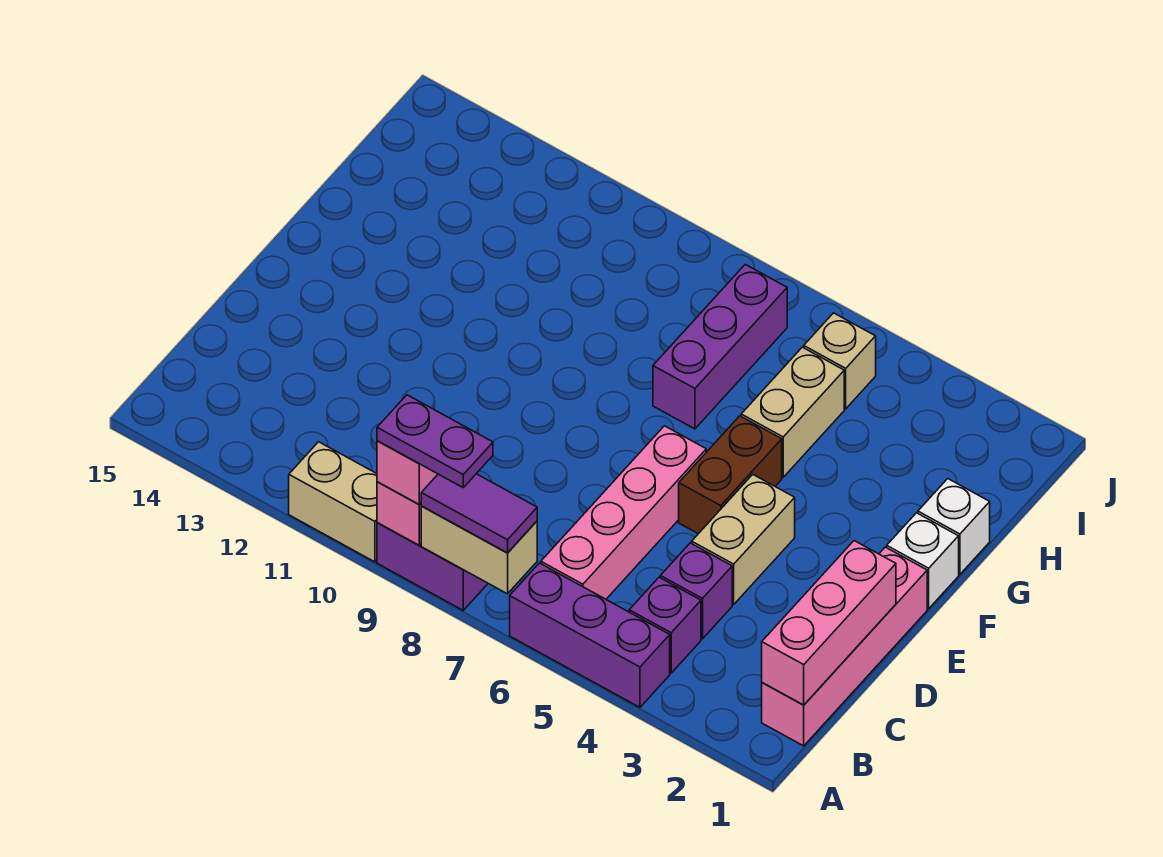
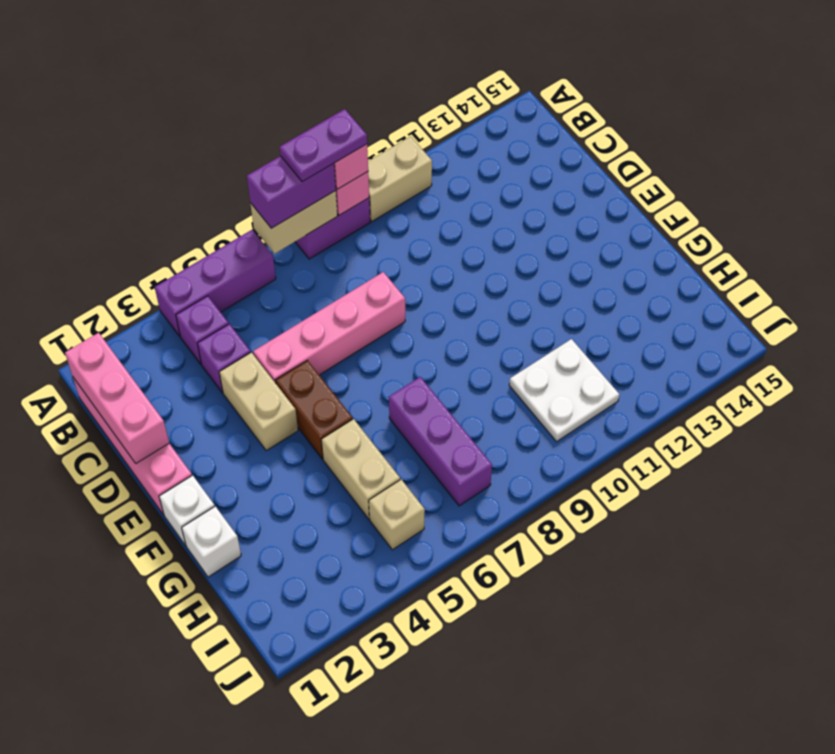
purple 1x2 tile [421,474,537,553] -> purple 1x2 brick [247,156,336,228]
pink 1x4 brick [541,426,706,599] -> pink 1x4 brick turned to [253,272,405,383]
none -> white 2x2 plate [509,339,619,442]

